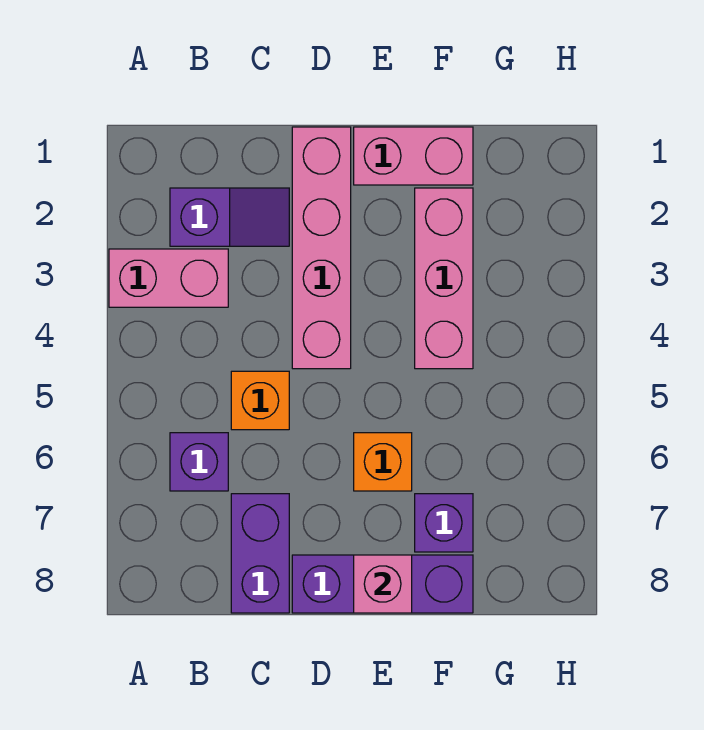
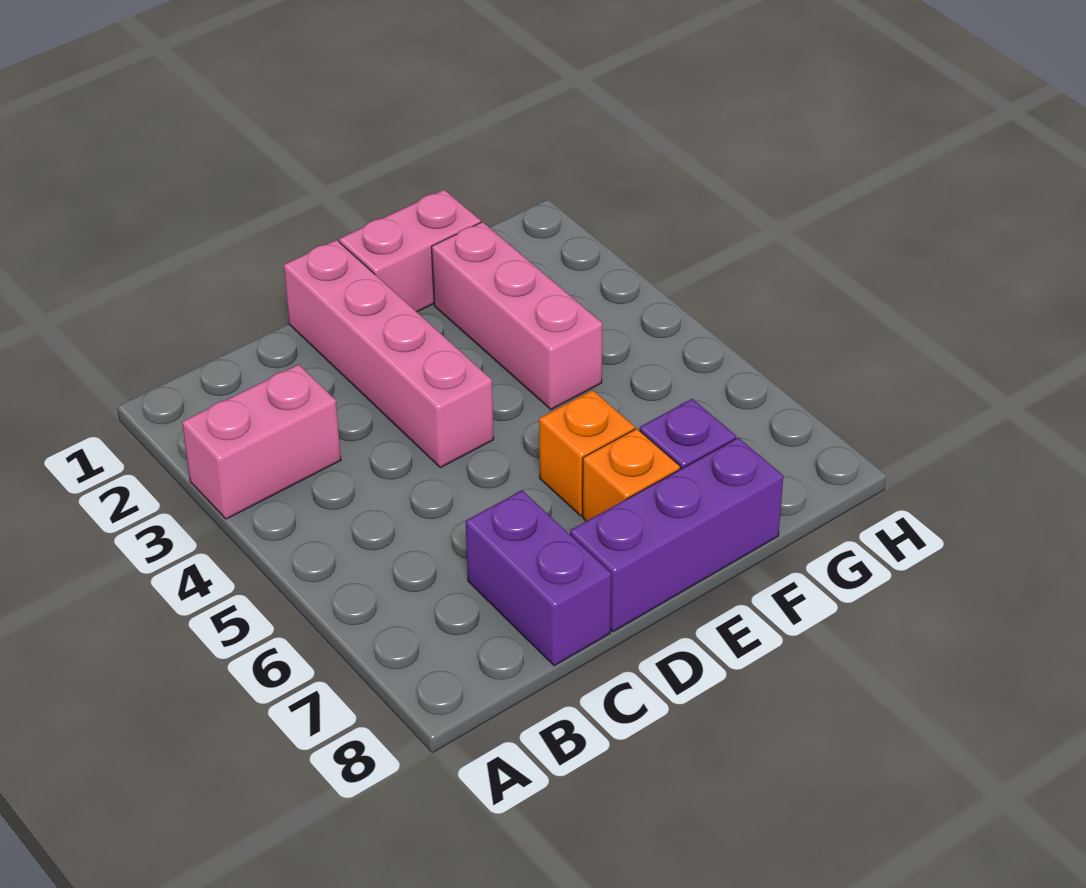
purple 1x2 slope [170,188,289,246] -> none
purple 1x1 brick [170,433,228,491] -> none
orange 1x1 brick [231,371,289,430] -> orange 1x1 brick moved to [583,429,680,521]
pink 1x1 brick [354,555,412,613] -> none

